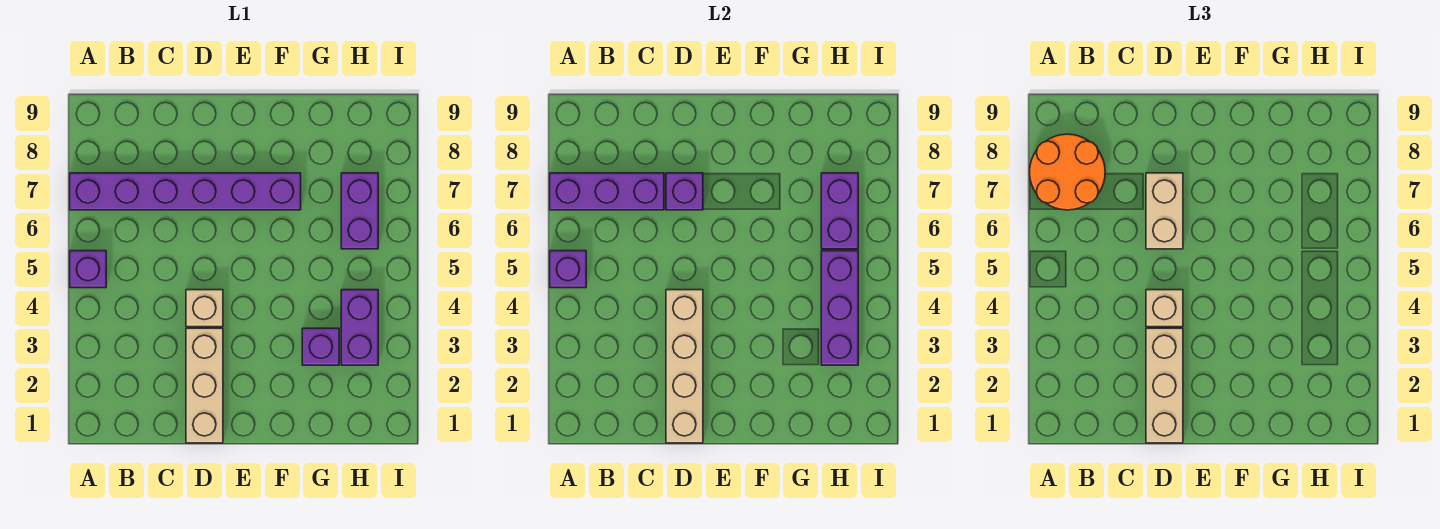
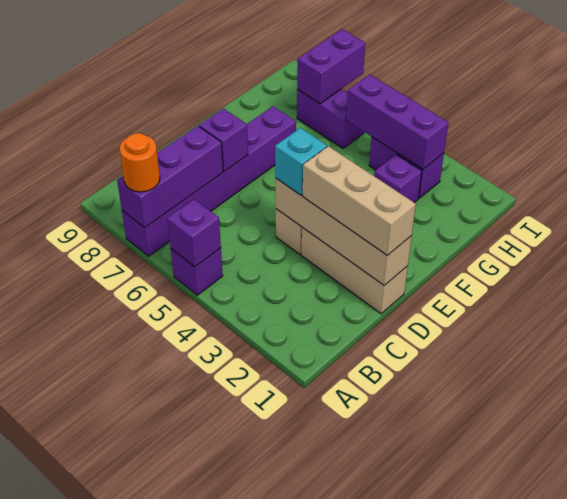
orange 2x2 round brick [1030,134,1105,210] -> orange 1x1 round brick [120,133,160,192]
tan 1x1 brick [1146,290,1183,327] -> cyan 1x1 brick [275,128,327,195]
tan 1x2 brick [1146,173,1183,249] -> none
purple 1x2 brick [821,173,858,249] -> purple 1x2 brick turned to [297,29,365,104]

